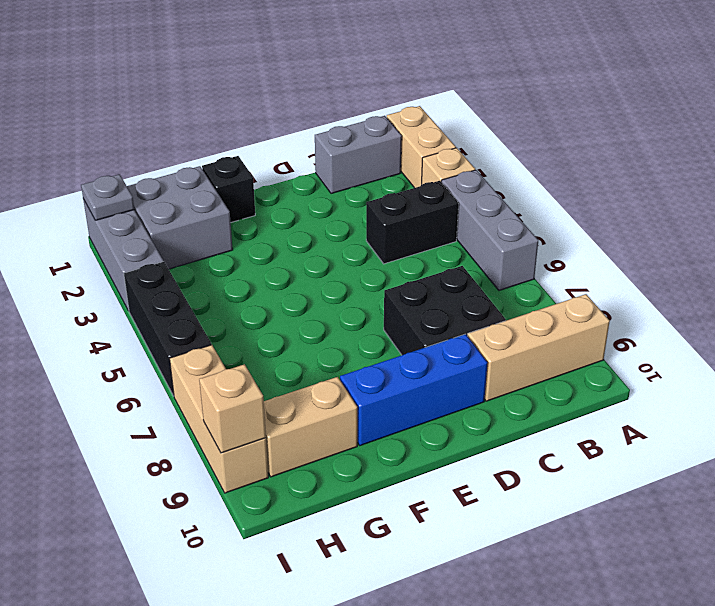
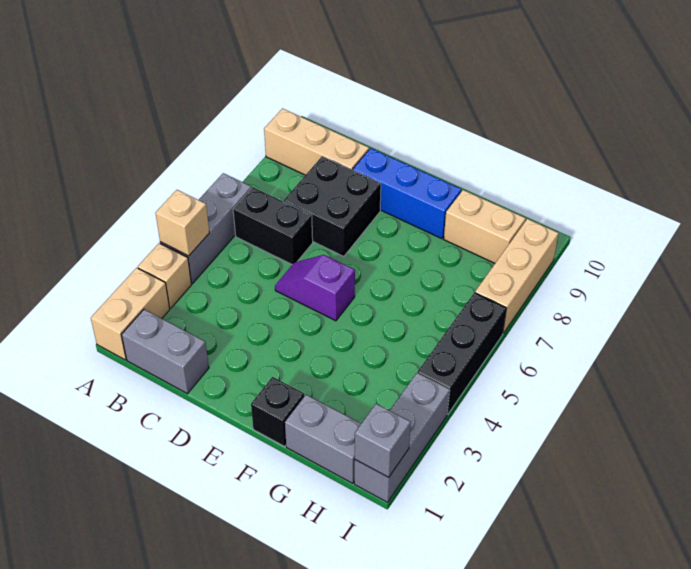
black 1x2 brick [366,181,459,264] -> black 1x2 brick moved to [233,187,313,265]
none -> purple 1x2 slope [275,255,355,321]
grey 2x2 brick [127,166,233,269] -> grey 1x2 brick [285,395,361,483]
grey 1x1 plate [81,174,134,220] -> grey 1x1 brick [355,404,411,477]
tan 1x1 brick [199,364,266,453] -> tan 1x1 brick moved to [155,190,209,256]

